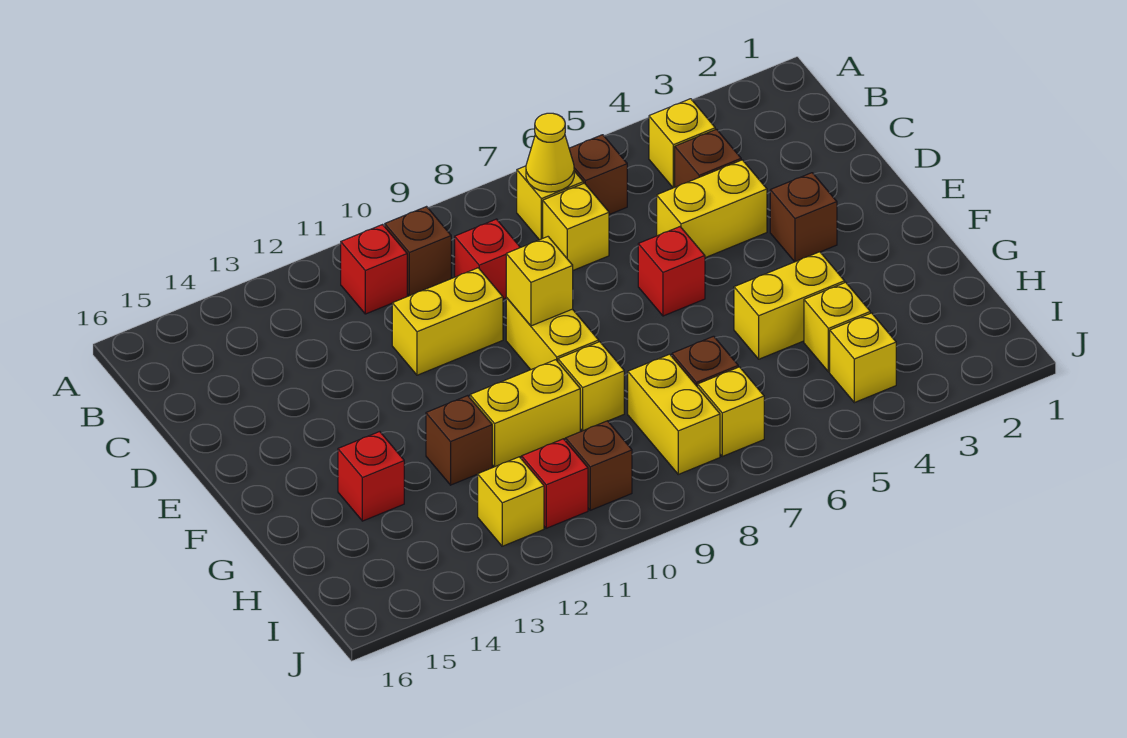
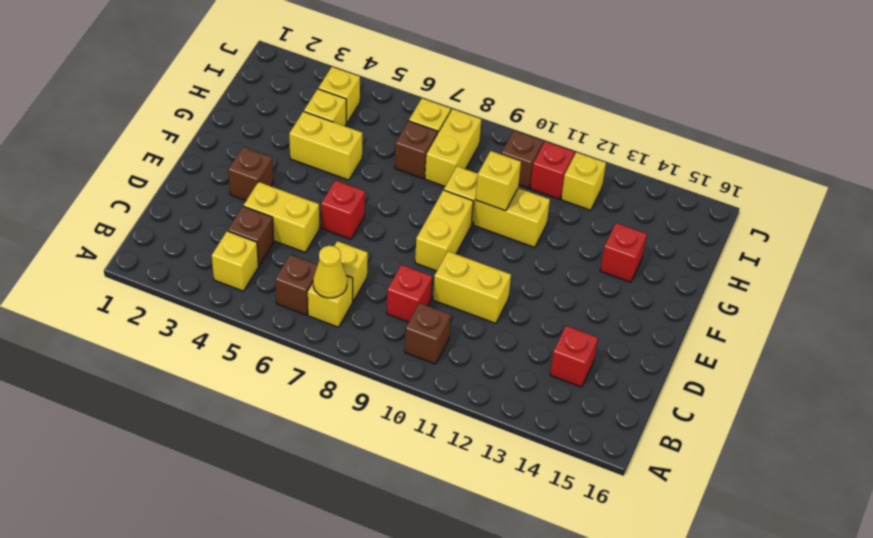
red 1x1 brick [341,225,407,314] -> red 1x1 brick moved to [550,326,598,387]
yellow 1x1 brick [506,237,573,326] -> yellow 1x1 brick moved to [476,151,521,211]
brown 1x1 brick [426,396,492,485] -> none

